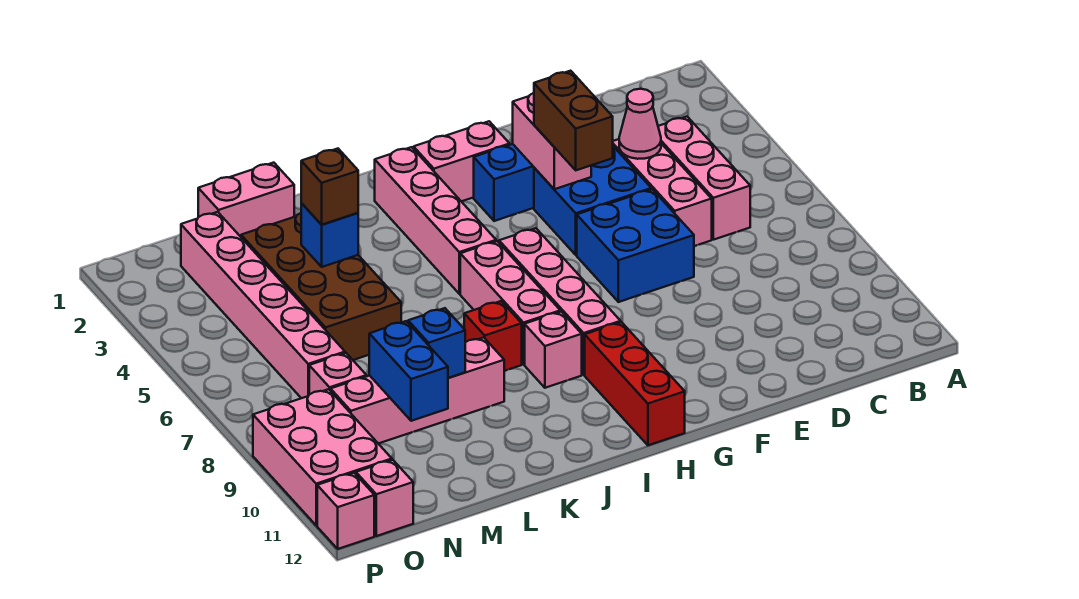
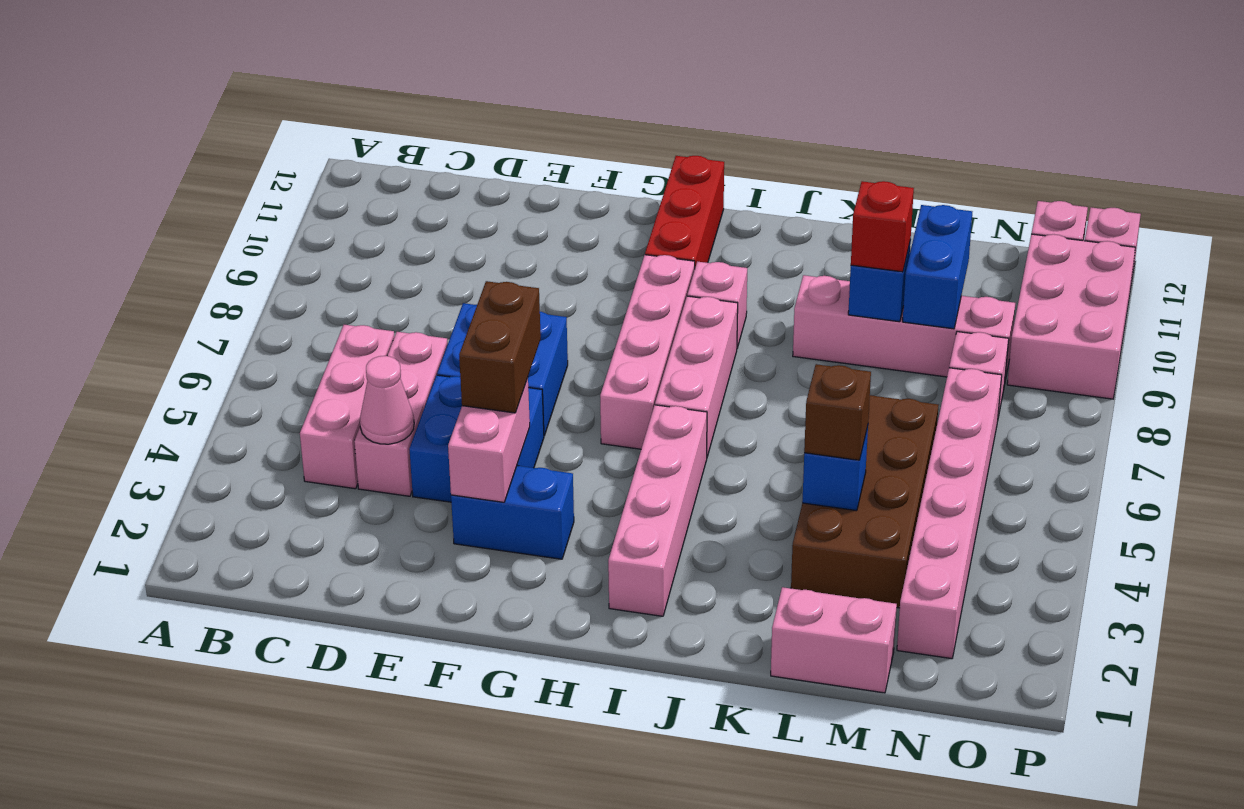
pink 1x2 brick [414,121,510,201] -> none
red 1x1 brick [464,301,522,371] -> red 1x1 brick moved to [851,181,914,272]

